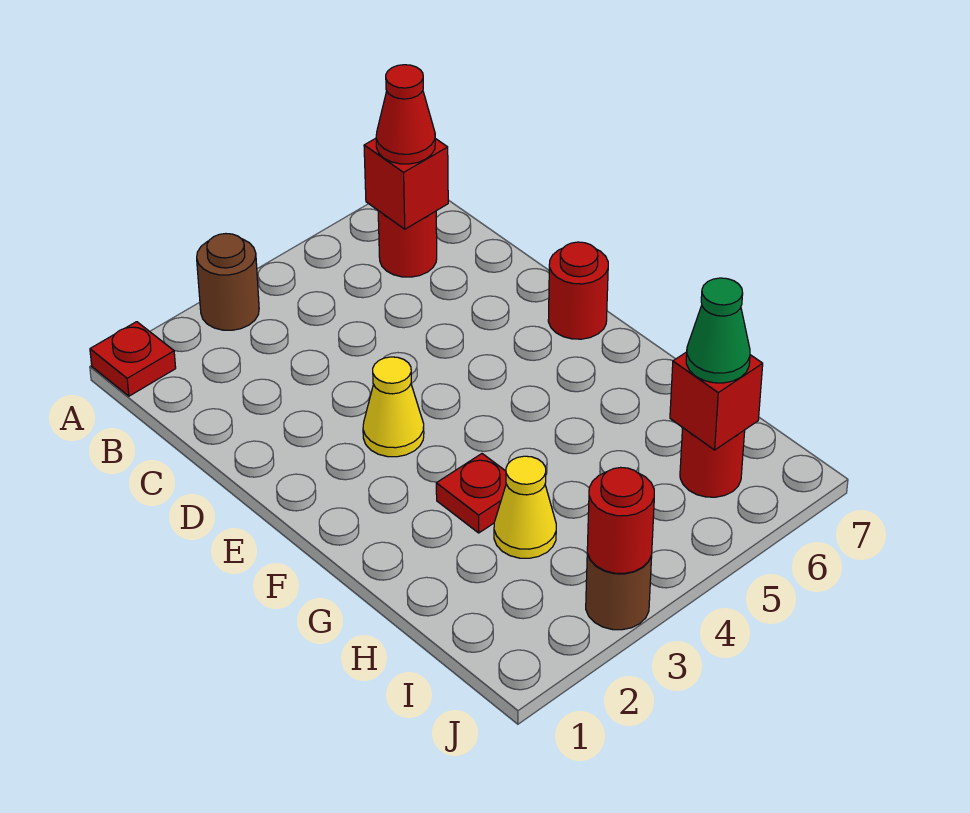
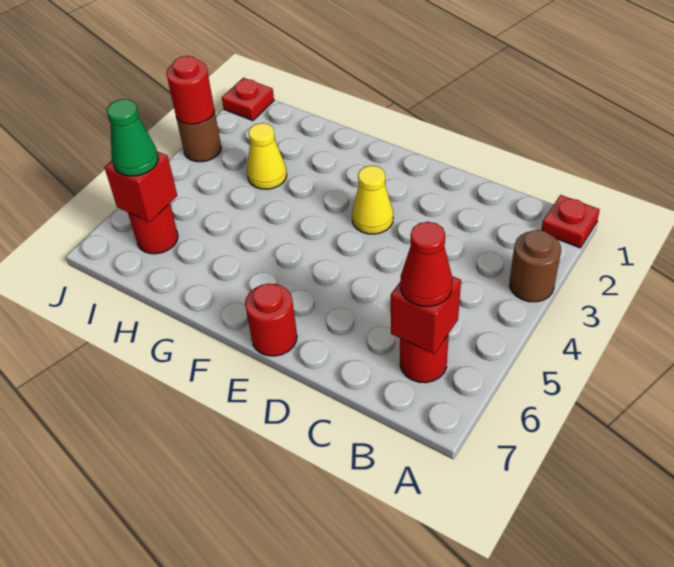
red 1x1 plate [436,454,506,533] -> red 1x1 plate moved to [222,78,274,121]

